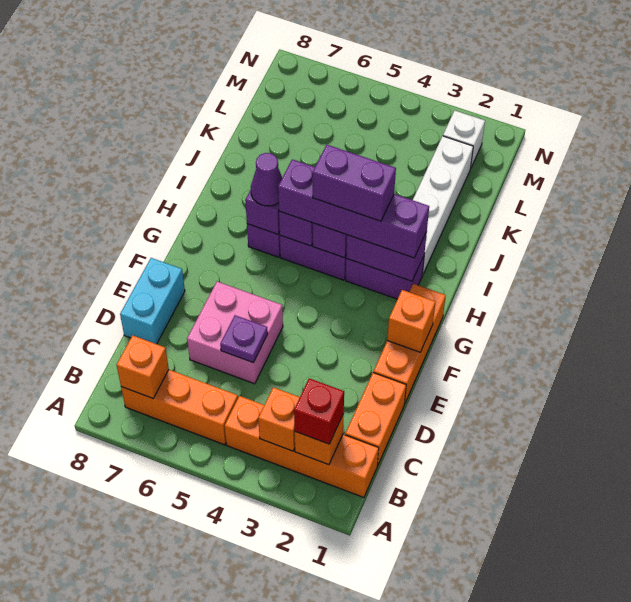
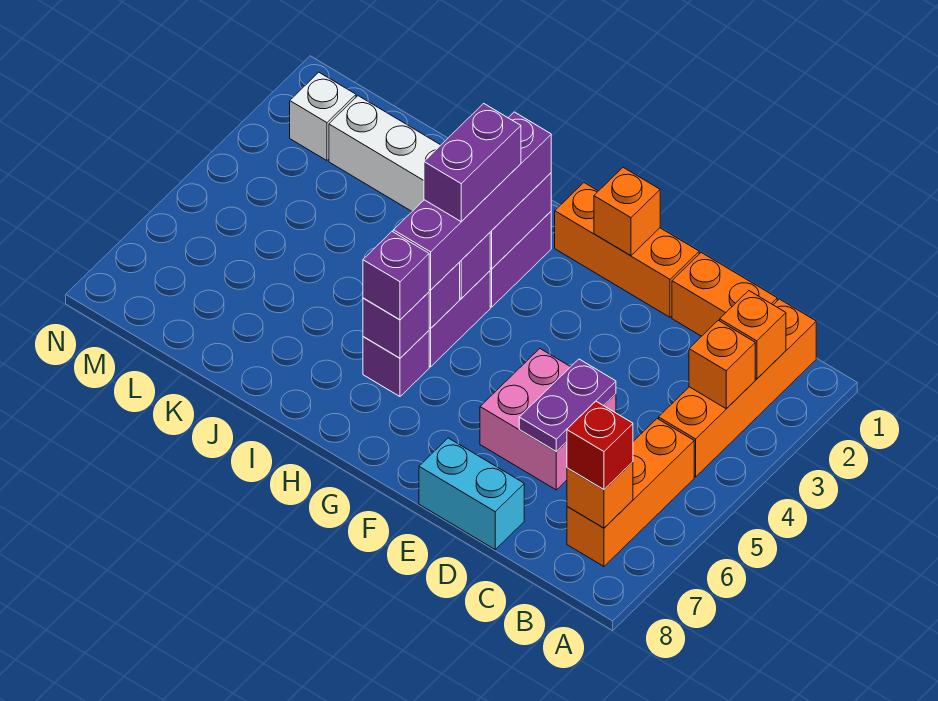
red 1x1 brick [294,378,344,444] -> red 1x1 brick moved to [567,401,633,489]
purple 1x1 plate [220,315,268,363] -> purple 1x2 plate [519,359,616,452]
purple 1x1 cone [251,153,282,206] -> purple 1x1 brick [363,232,429,320]

